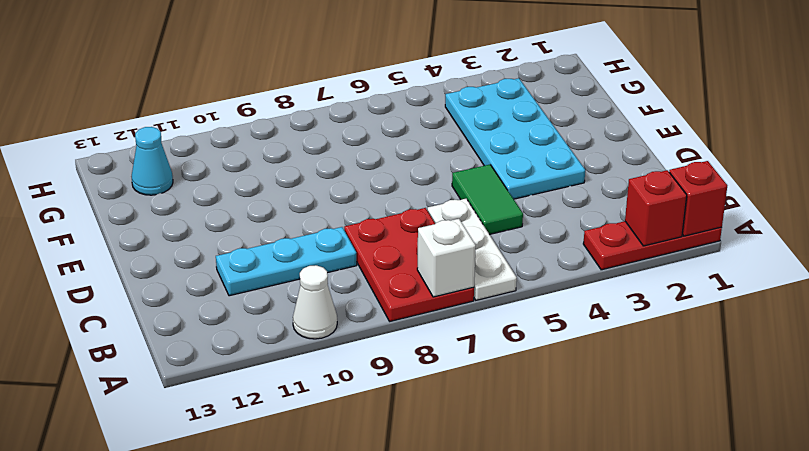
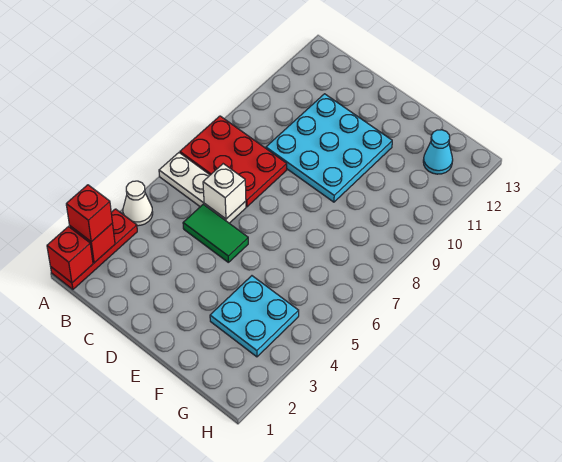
none -> red 1x1 brick [66,185,112,242]
white 1x1 brick [417,219,476,297] -> white 1x1 brick moved to [203,164,246,219]
white 1x1 cone [293,265,337,339] -> white 1x1 cone moved to [123,181,153,226]
cyan 1x3 plate [216,227,357,296] -> cyan 3x3 plate [266,94,392,202]
cyan 2x4 plate [445,78,585,199] -> cyan 2x2 plate [210,276,299,357]

